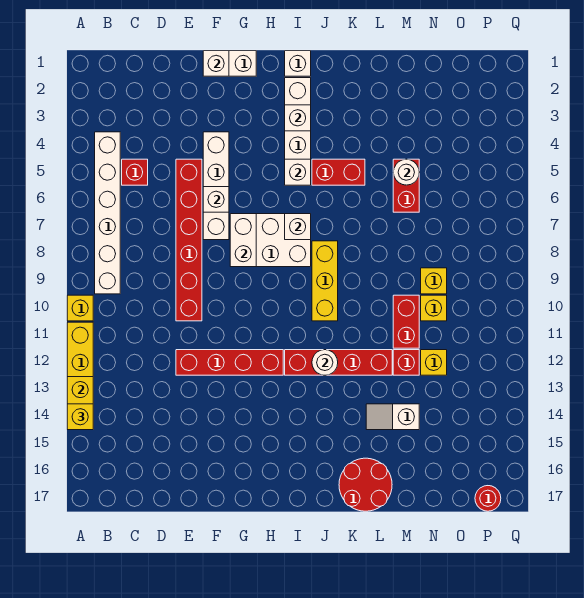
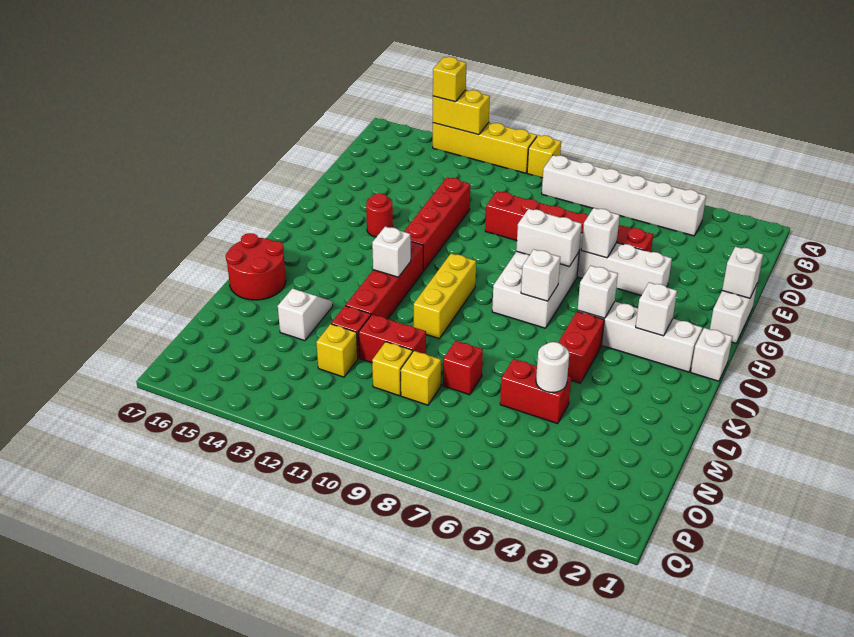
red 1x1 brick [122,159,148,185] -> red 1x1 brick moved to [443,341,483,395]
yellow 1x3 brick [312,241,338,321] -> yellow 1x3 brick turned to [414,253,476,339]
white 1x1 round brick [312,350,338,375] -> white 1x1 brick [372,226,411,277]
red 1x1 round brick [475,486,501,511] -> red 1x1 round brick moved to [366,193,393,237]

